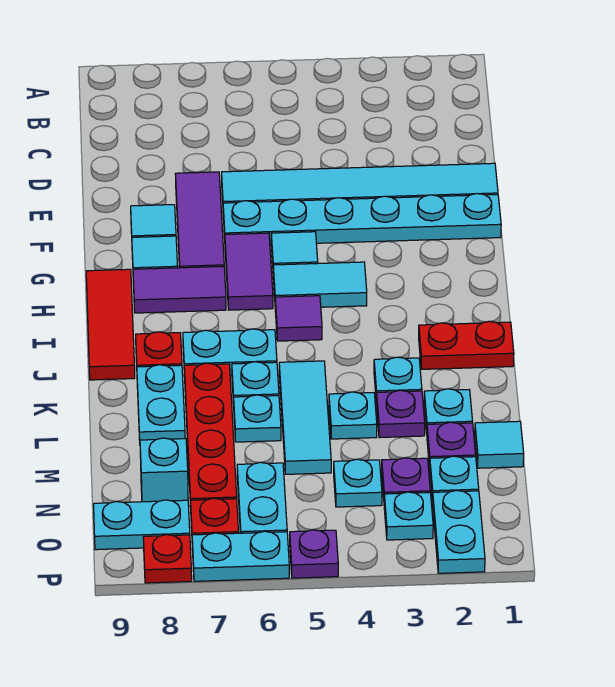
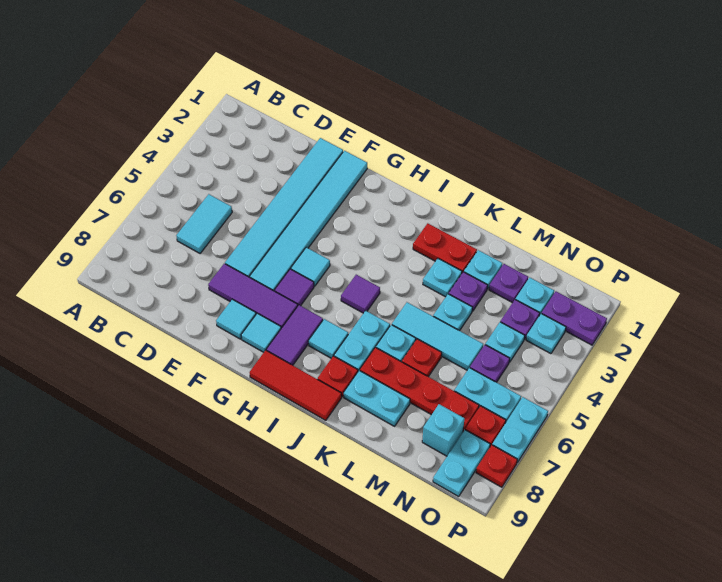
cyan 1x6 plate [223,194,501,245] -> cyan 1x6 tile [250,151,367,291]
purple 1x2 tile [225,233,273,310] -> purple 1x1 tile [275,269,314,306]
cyan 1x2 tile [273,262,367,307] -> cyan 1x2 tile moved to [176,194,232,253]
red 1x2 plate [419,321,514,369] -> red 1x2 plate turned to [413,223,477,273]
cyan 1x1 plate [234,395,281,442] -> red 1x1 plate [402,339,442,377]
cyan 1x1 tile [475,421,524,468] -> cyan 1x1 tile moved to [309,319,348,358]
cyan 1x2 plate [433,490,485,573] -> purple 1x2 plate [542,292,607,345]
purple 1x1 plate [290,530,338,578] -> purple 1x1 plate moved to [470,345,510,382]

